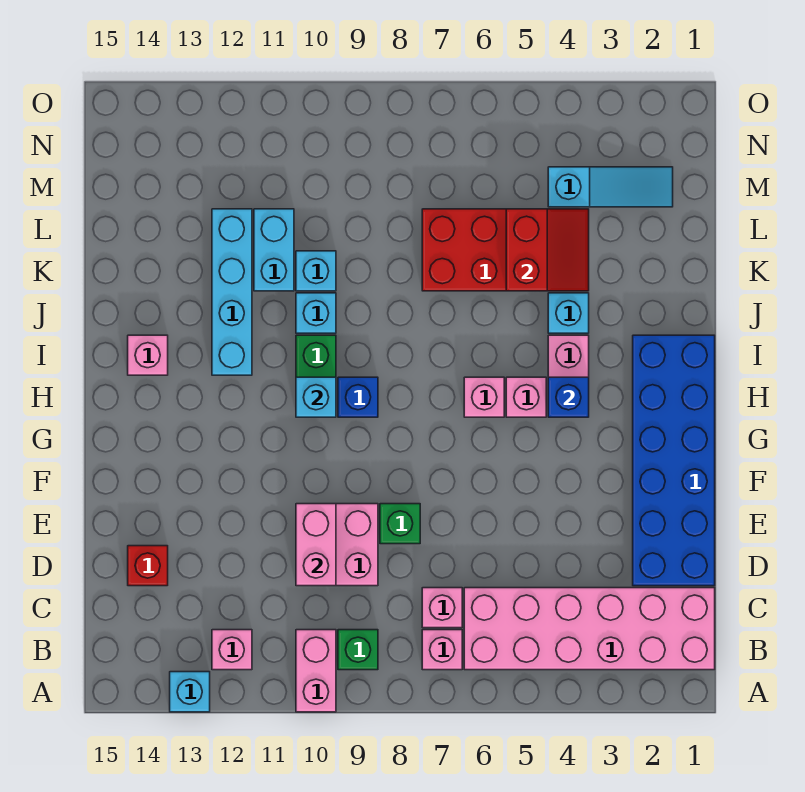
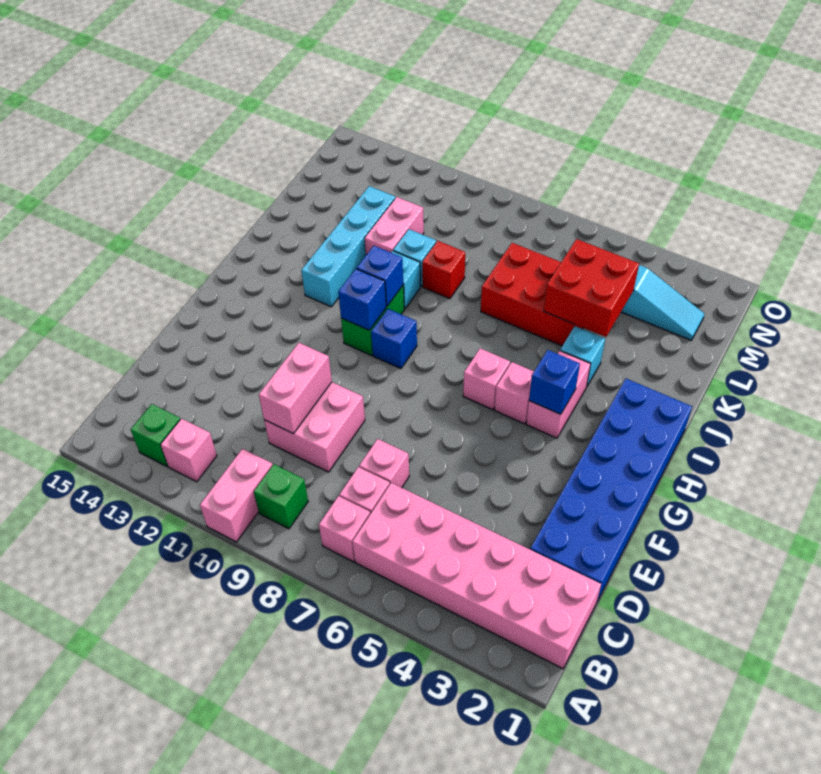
cyan 1x1 brick [170,672,210,712] -> none
red 1x1 brick [128,546,168,586] -> red 1x1 brick moved to [422,241,465,299]
green 1x1 brick [380,504,420,544] -> green 1x1 brick moved to [131,404,180,467]
cyan 1x1 brick [296,377,336,417] -> blue 1x1 brick [338,269,386,330]
none -> blue 1x1 brick [357,246,403,306]
pink 1x1 brick [128,335,168,375] -> pink 1x1 brick moved to [359,439,409,488]
red 2x2 slope [506,209,589,291] -> red 2x2 brick [544,239,639,337]
cyan 1x2 brick [254,209,294,291] -> pink 1x2 brick [365,197,424,255]

